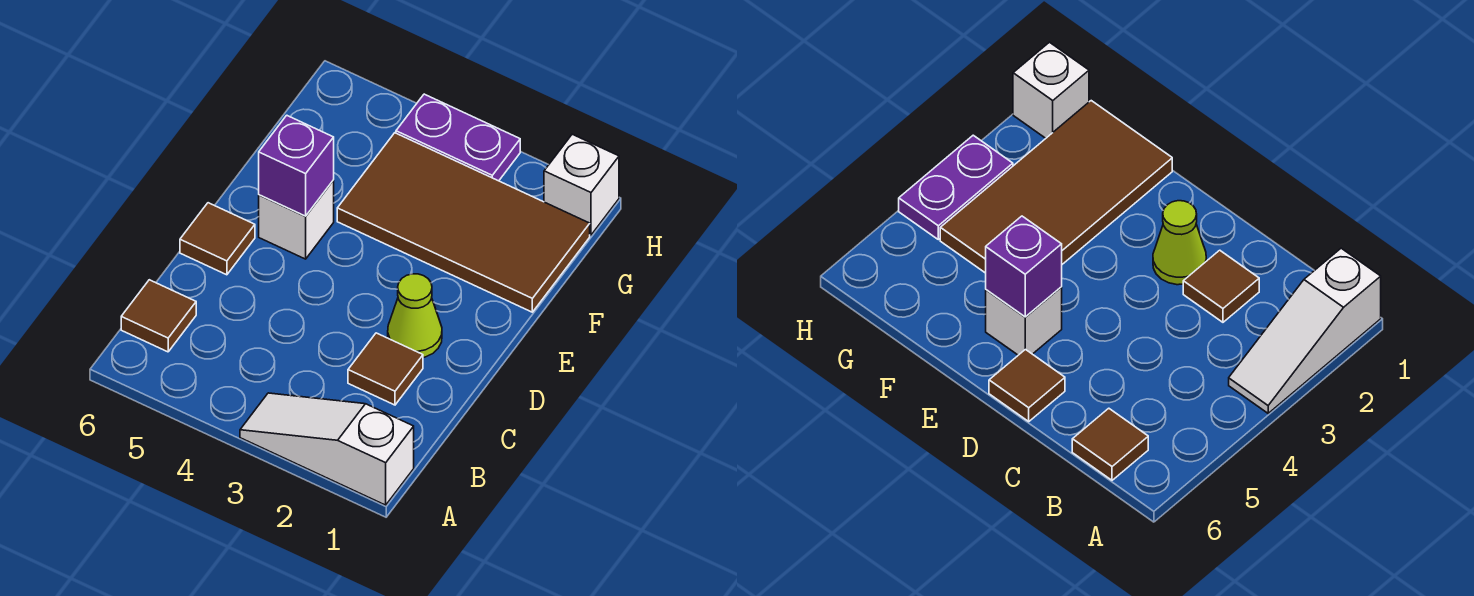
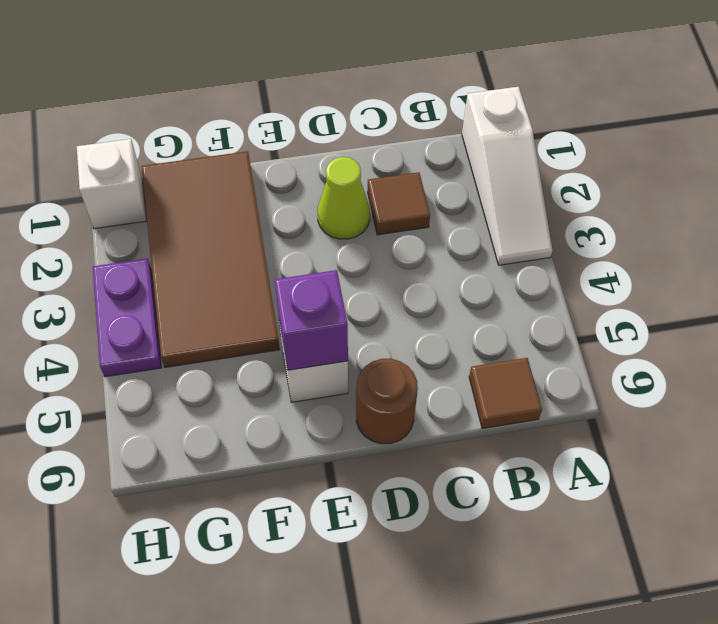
brown 1x1 tile [180,203,255,275] -> brown 1x1 round brick [356,359,418,444]

